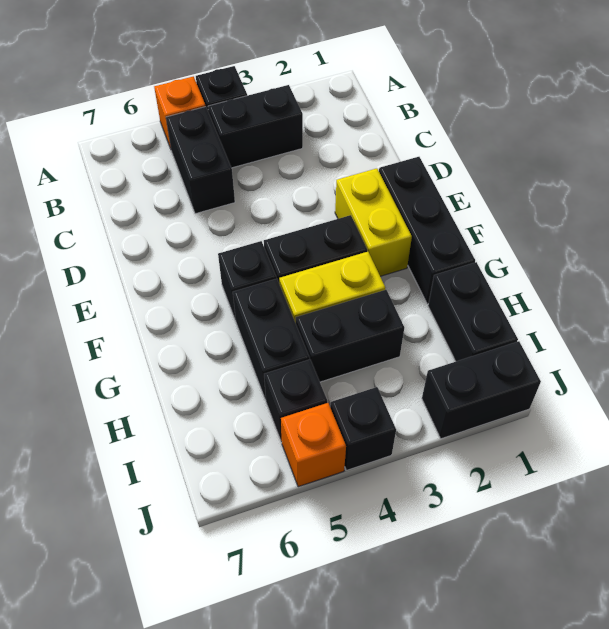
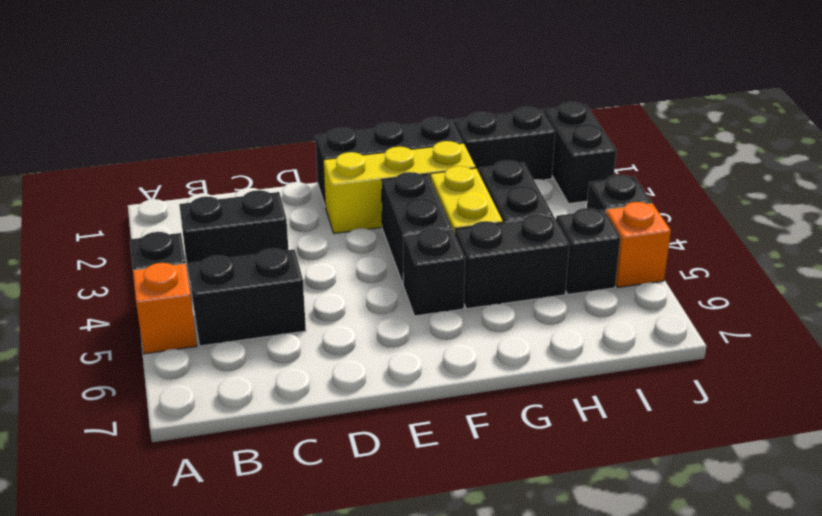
black 1x2 brick [208,85,303,168] -> black 1x2 brick turned to [179,190,288,282]
yellow 1x2 brick [335,168,412,276] -> yellow 1x3 brick [323,141,476,233]

